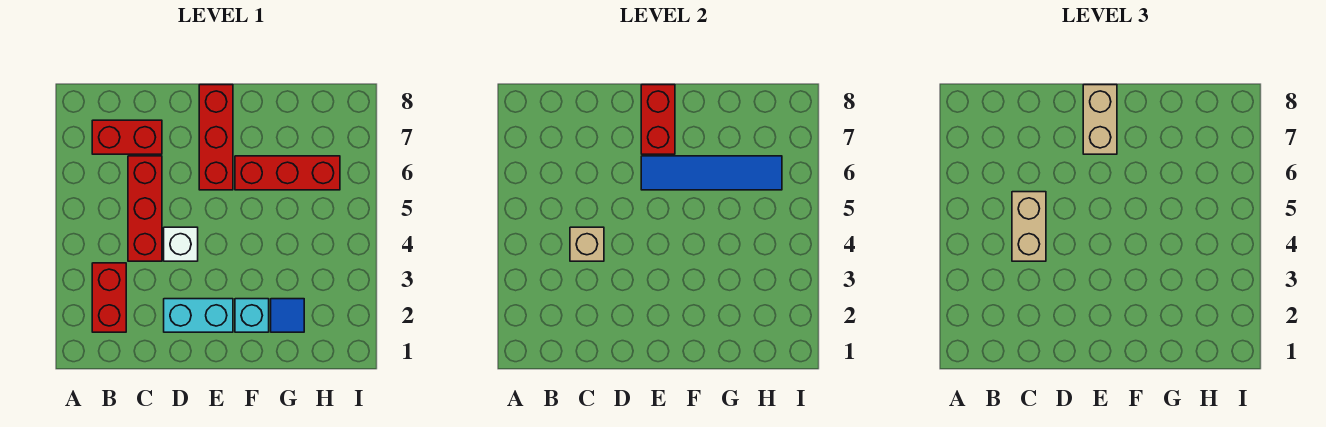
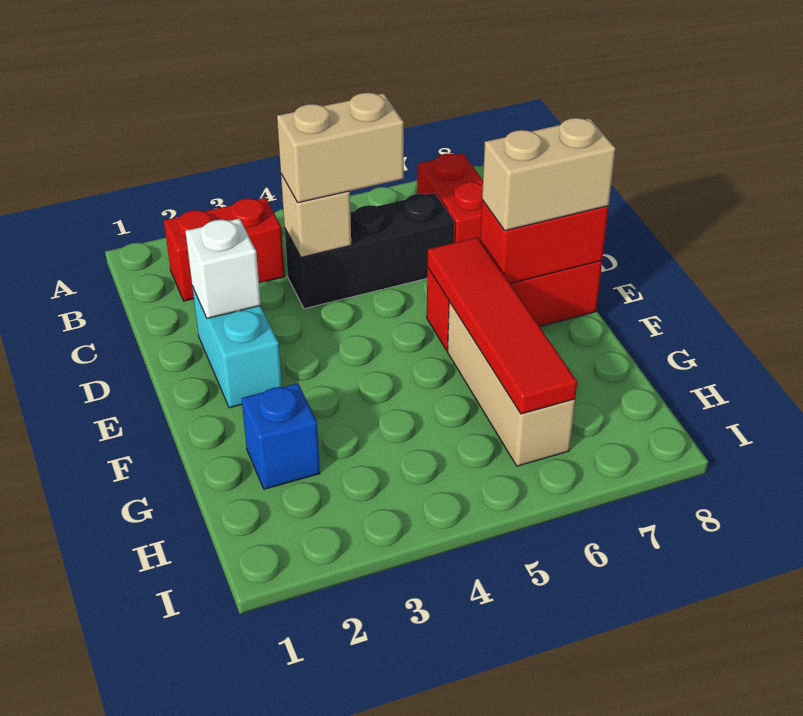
red 1x3 brick [128,156,162,261] -> black 1x3 brick [285,193,454,309]
white 1x1 brick [164,227,198,261] -> white 1x1 brick moved to [185,218,261,318]
blue 1x4 tile [641,156,782,190] -> red 1x4 tile [427,237,577,414]
cyan 1x1 brick [235,299,269,332] -> none
red 1x3 brick [235,156,340,190] -> tan 1x3 brick [448,302,575,466]
blue 1x1 tile [271,299,304,332] -> blue 1x1 brick [242,383,320,489]

